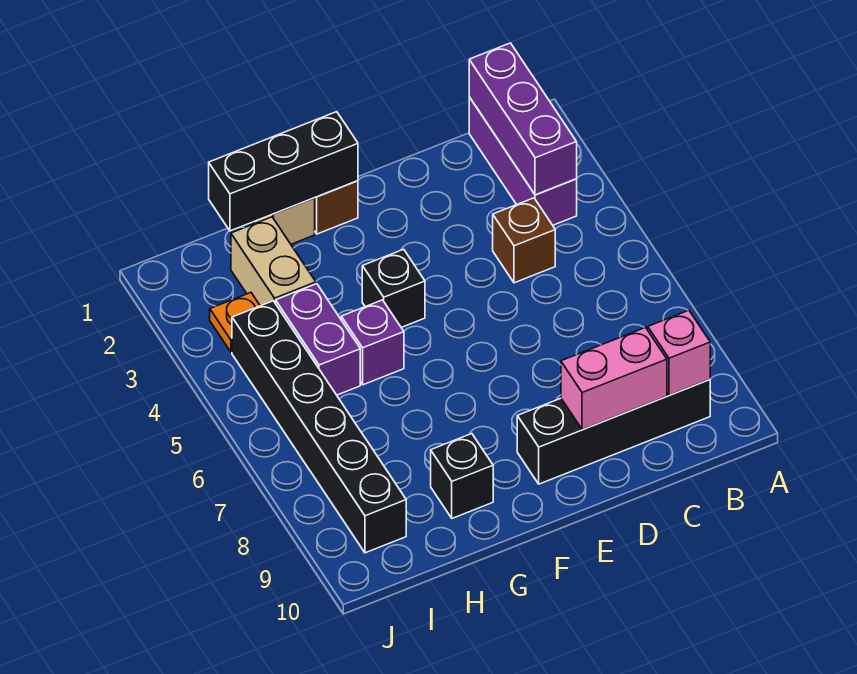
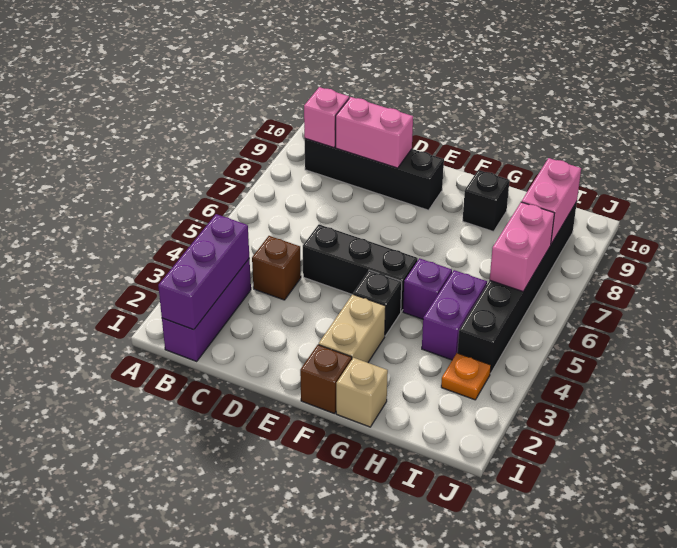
black 1x3 brick [209,112,358,231] -> black 1x3 brick moved to [303,224,418,311]
tan 1x2 brick [231,217,316,306] -> tan 1x2 brick moved to [319,294,386,363]
none -> pink 1x2 brick [490,202,555,292]
none -> pink 1x2 brick [522,158,581,244]

